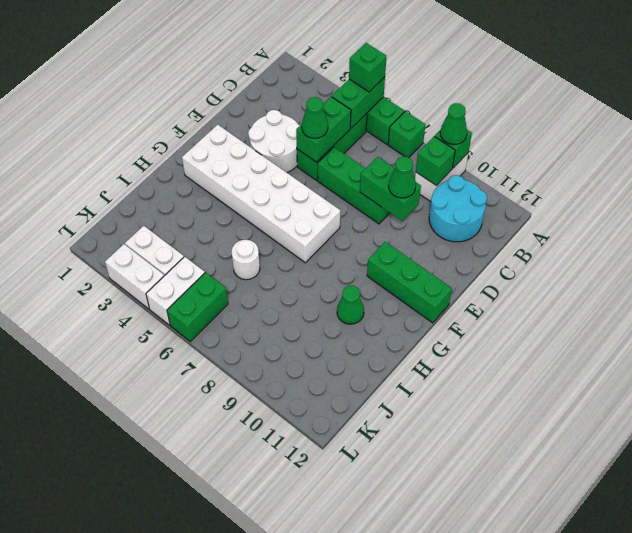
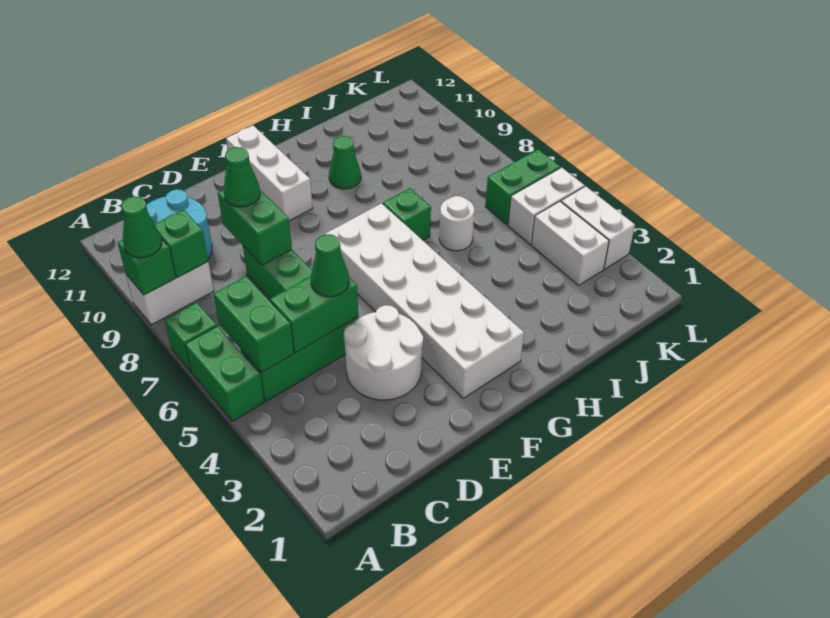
green 1x2 brick [332,77,385,128] -> green 1x2 brick turned to [214,276,294,372]
green 1x1 brick [349,43,386,92] -> green 1x1 brick moved to [383,188,431,240]
green 1x3 brick [367,242,452,323] -> white 1x3 brick [226,126,313,221]

